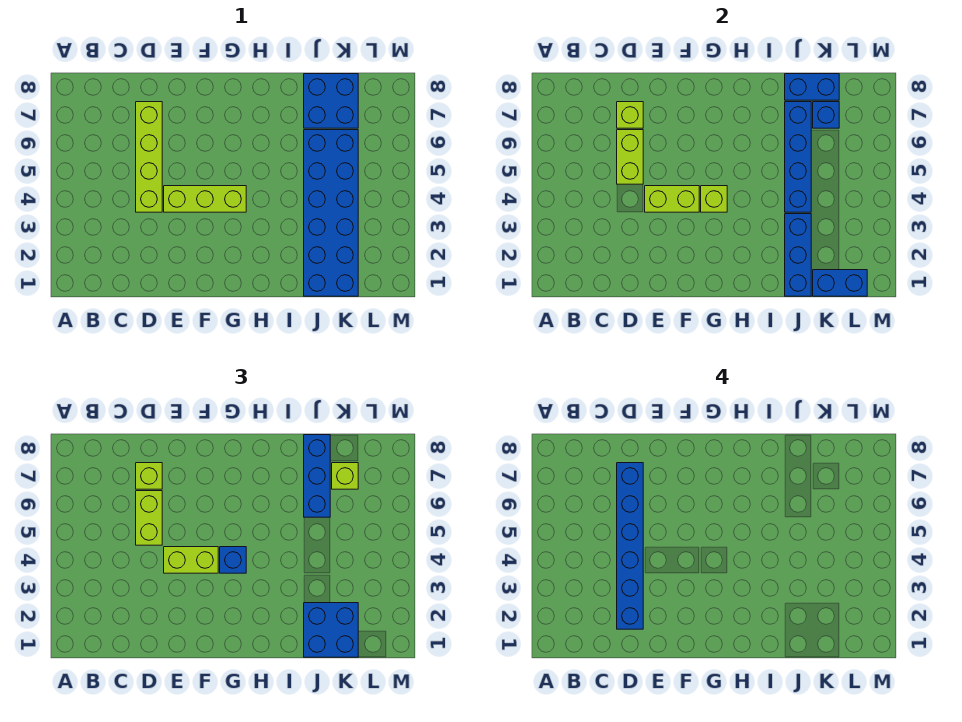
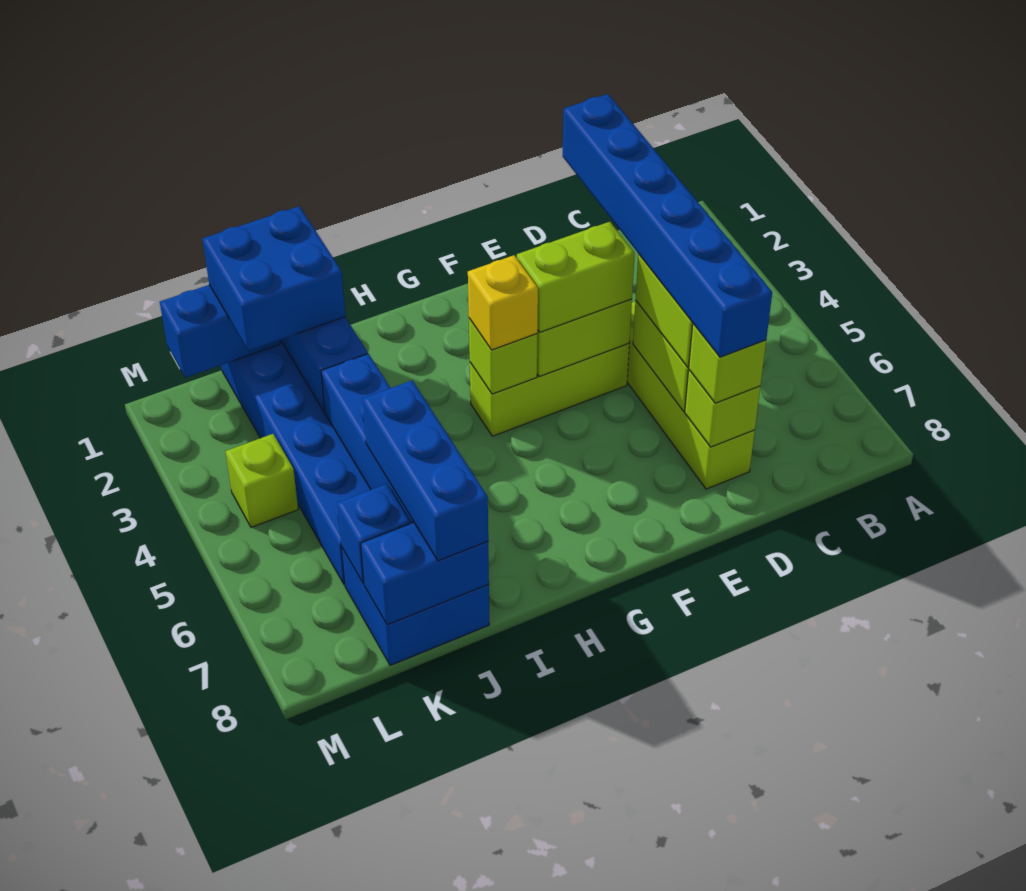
blue 1x1 brick [220,547,246,573] -> yellow 1x1 brick [468,255,538,350]
lime 1x1 brick [332,463,358,489] -> lime 1x1 brick moved to [225,434,298,527]

